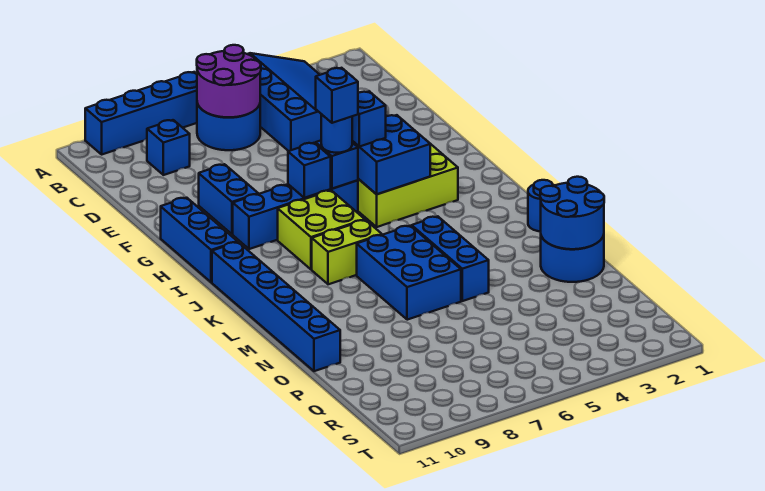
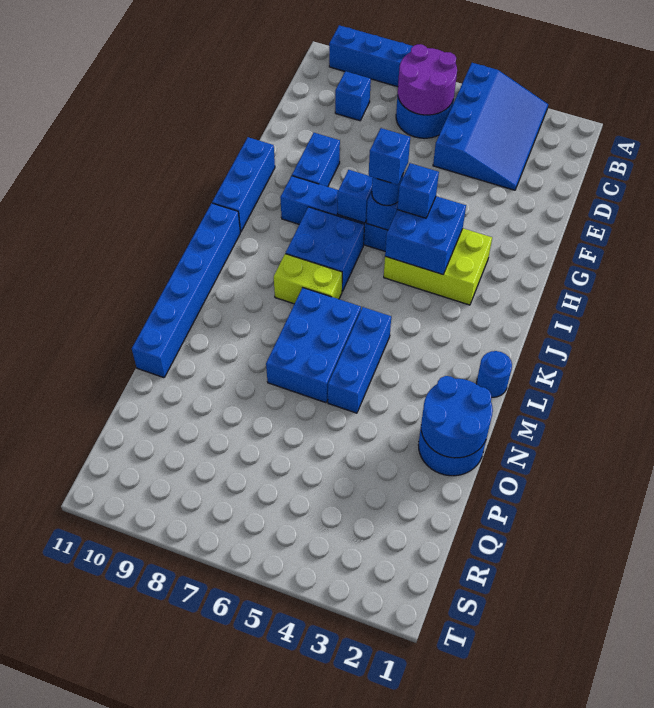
lime 2x2 brick [278,190,365,270] -> blue 2x2 brick [286,207,364,291]

